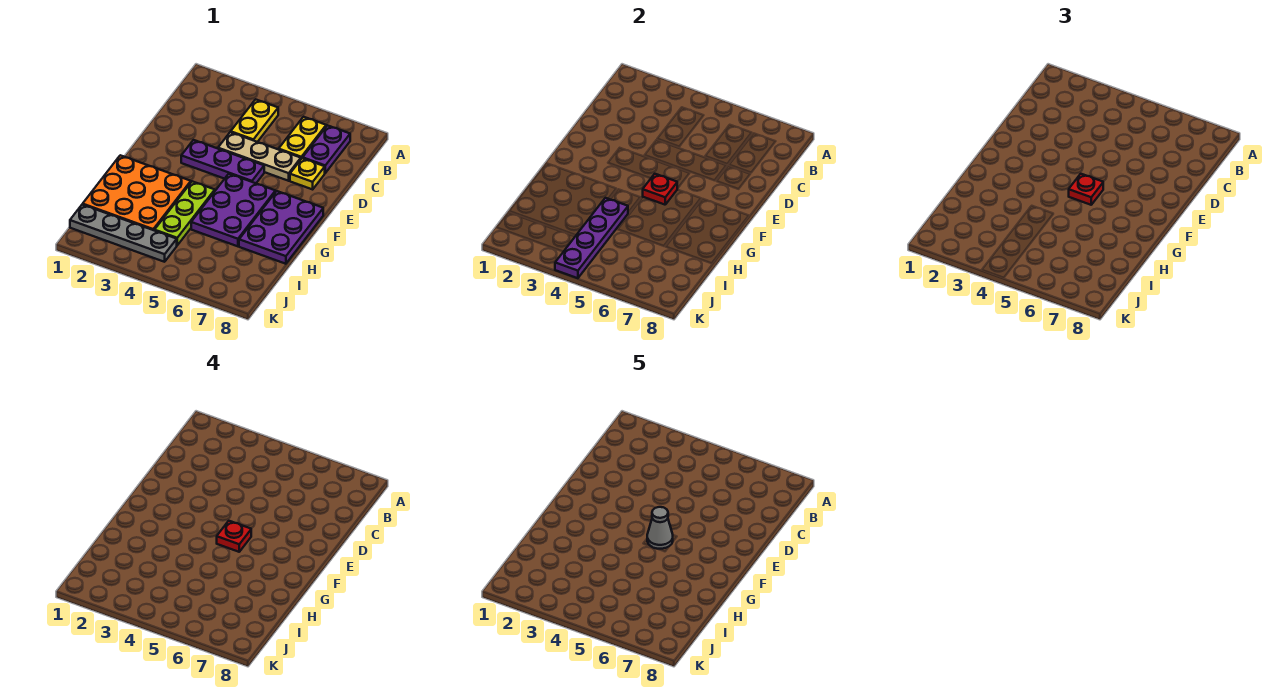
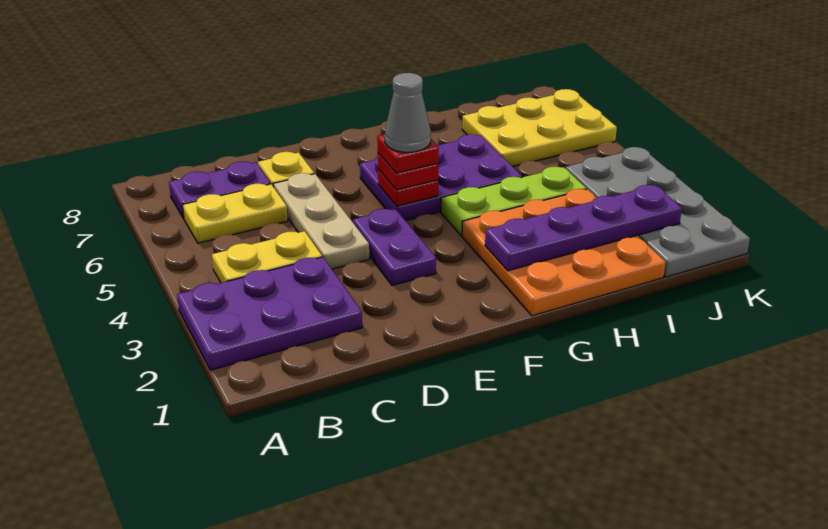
purple 1x3 plate [181,140,264,183] -> purple 1x2 plate [353,209,436,285]
purple 2x3 plate [239,191,323,264] -> purple 2x3 plate moved to [177,257,362,370]
purple 1x4 plate [555,198,628,278] -> purple 1x4 plate moved to [485,185,682,271]
none -> yellow 2x3 plate [462,89,617,167]
grey 1x4 plate [70,204,177,262] -> grey 2x4 plate [566,147,750,277]

